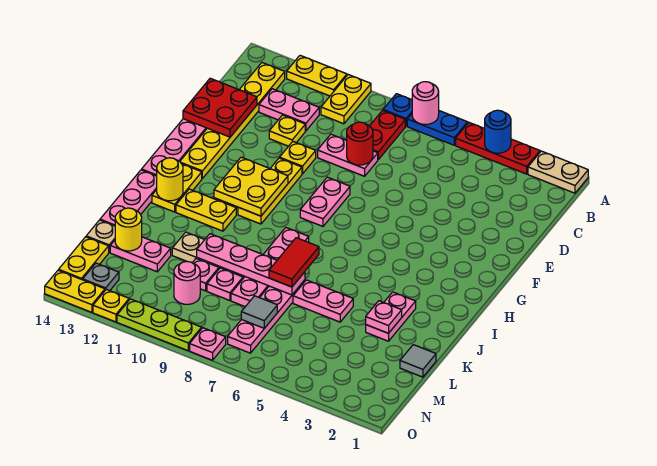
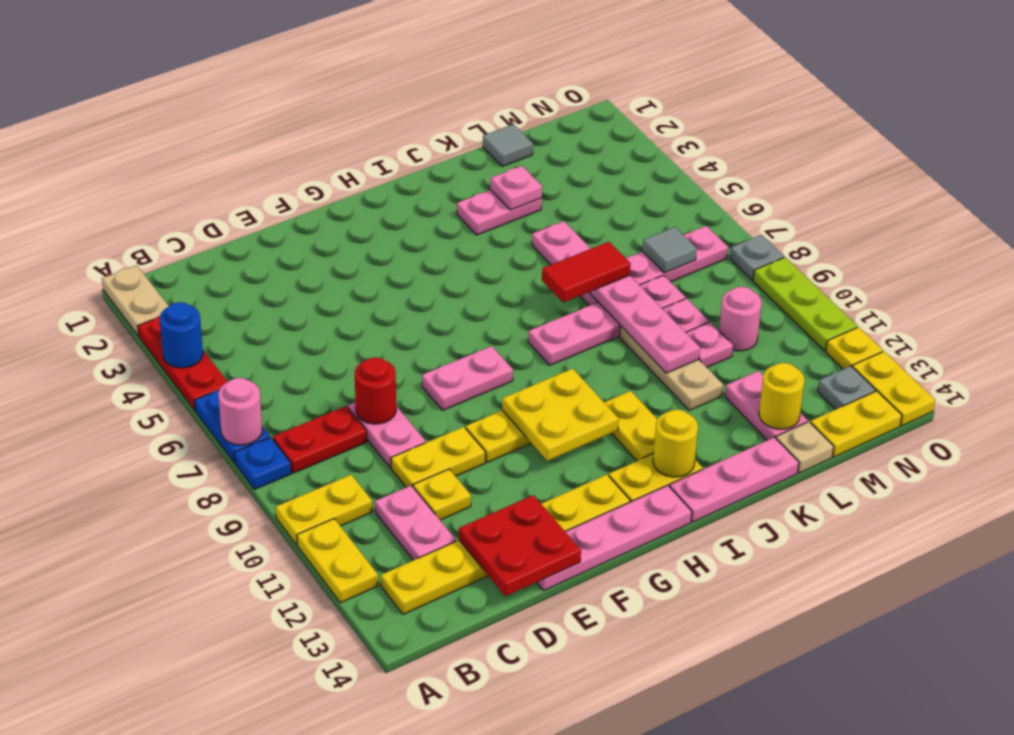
yellow 1x1 plate [280,142,316,174] -> yellow 1x2 plate [391,427,485,487]
pink 1x1 plate [190,328,226,360] -> grey 1x1 plate [730,235,784,280]

